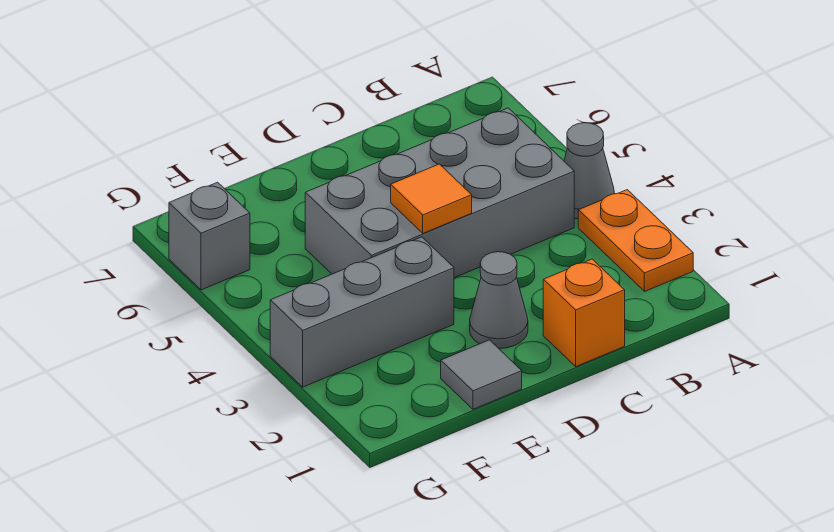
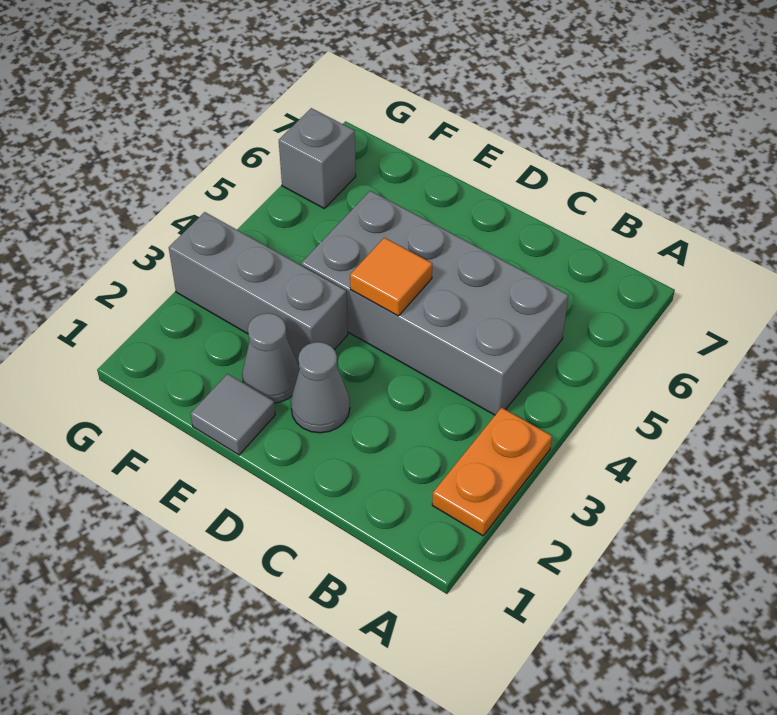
grey 1x1 cone [564,123,614,219] -> grey 1x1 cone moved to [242,313,300,403]
orange 1x1 brick [543,259,625,366] -> none

